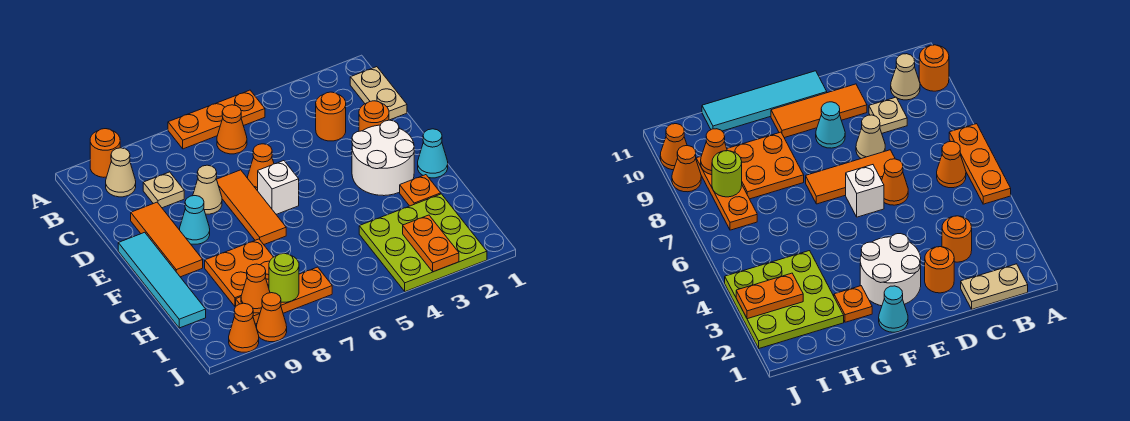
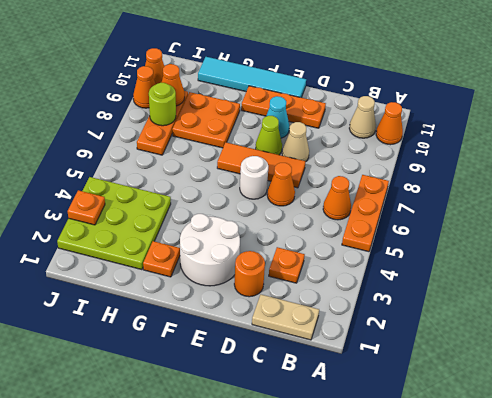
orange 1x1 round brick [90,129,120,177] -> orange 1x1 cone [376,102,403,145]
orange 1x1 round brick [316,92,346,141] -> orange 1x1 plate [269,247,305,283]
tan 1x1 plate [143,172,184,208] -> none
orange 1x3 tile [131,202,203,277] -> orange 1x3 plate [241,86,326,128]
white 1x1 brick [258,161,299,214] -> white 1x1 round brick [240,156,268,199]
none -> lime 1x1 cone [256,116,282,155]
cyan 1x1 cone [418,129,448,178] -> none
orange 1x2 plate [403,215,459,272] -> orange 1x1 plate [68,190,105,225]

